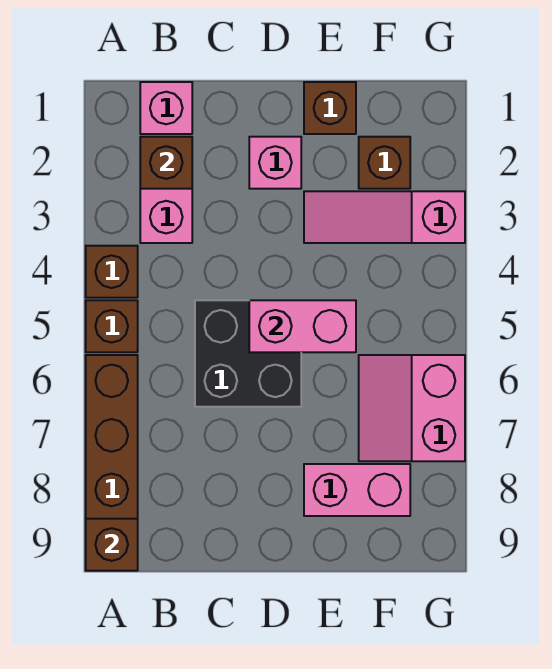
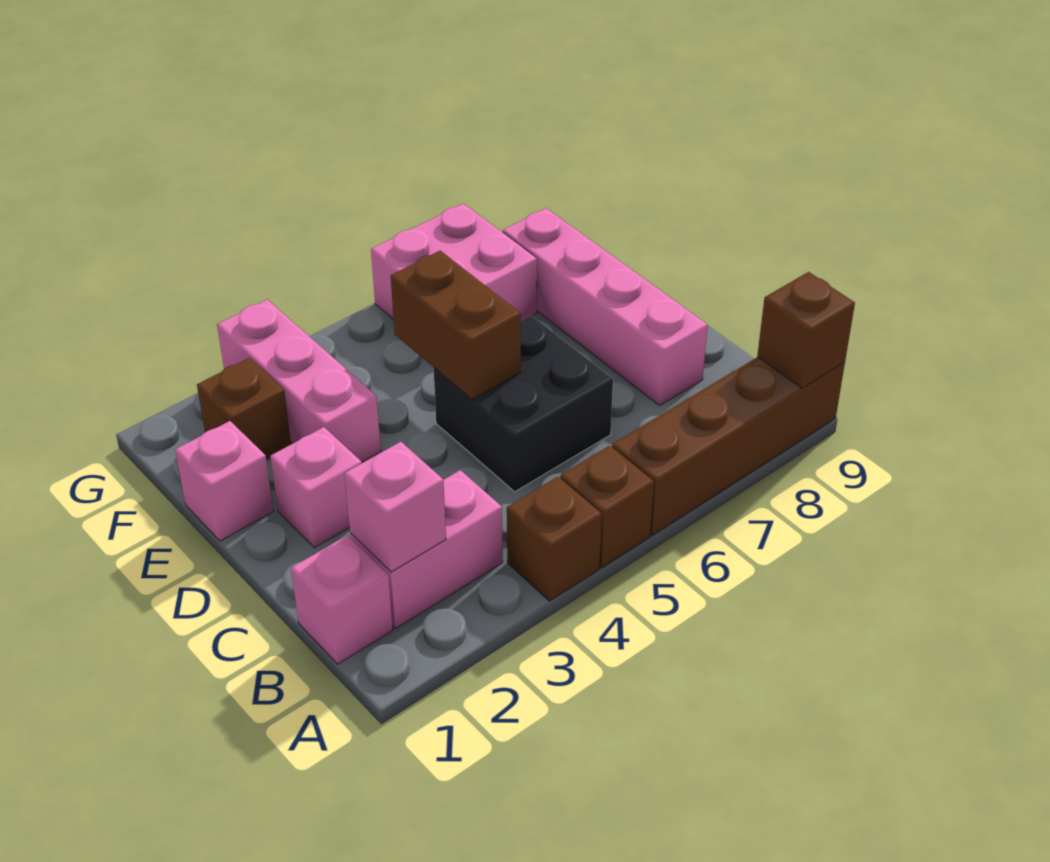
brown 1x1 brick [140,137,192,189] -> pink 1x1 brick [344,442,446,572]
pink 1x2 brick [249,300,356,352] -> brown 1x2 brick [391,251,521,400]
brown 1x1 brick [304,82,356,134] -> pink 1x1 brick [175,421,274,541]
pink 1x3 slope [304,191,465,243] -> pink 1x3 brick [217,299,381,462]
pink 1x2 brick [304,464,410,516] -> pink 1x4 brick [503,208,708,406]
pink 2x2 slope [359,355,465,461] -> pink 2x2 brick [371,204,537,320]

